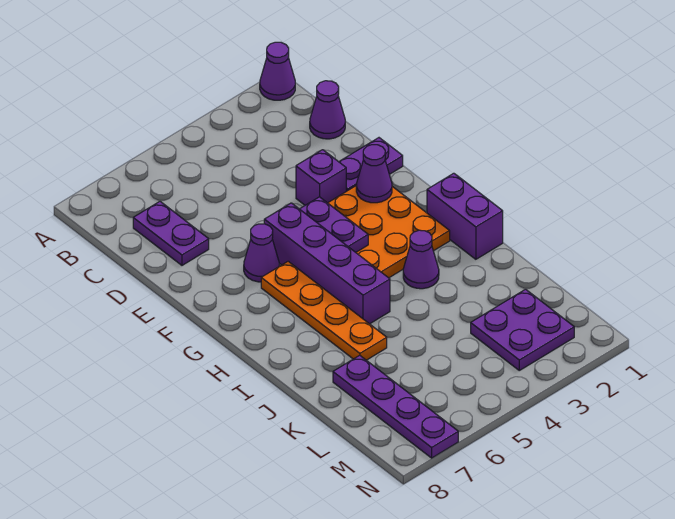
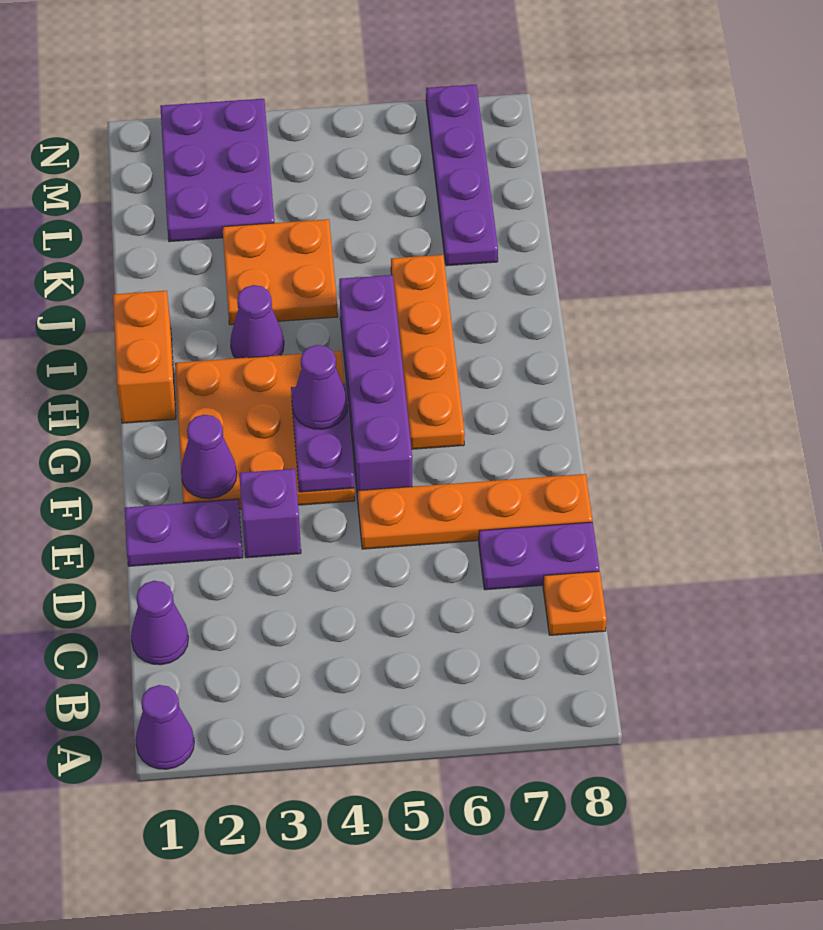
purple 1x2 plate [133,202,209,265] -> purple 1x2 plate turned to [479,522,599,590]
none -> orange 1x1 plate [543,571,607,635]
none -> orange 1x4 plate [357,474,592,549]
purple 1x1 cone [244,224,279,282] -> purple 1x1 cone moved to [292,345,348,429]
purple 1x2 brick [427,173,503,259] -> orange 1x2 brick [113,291,176,423]
none -> orange 2x2 plate [222,219,338,325]
purple 2x2 plate [471,289,574,370] -> purple 2x3 plate [160,99,274,242]

